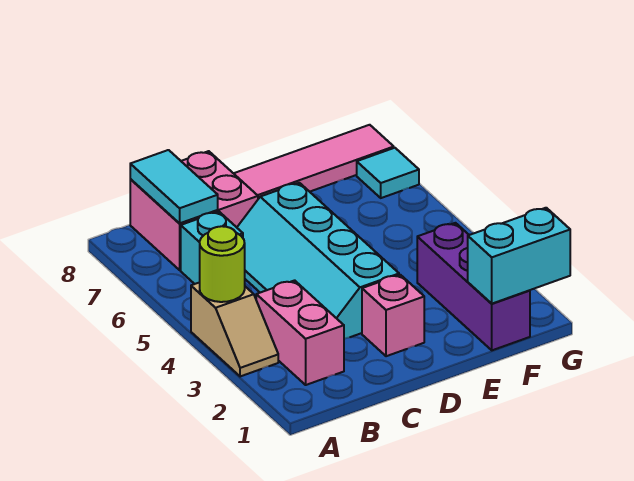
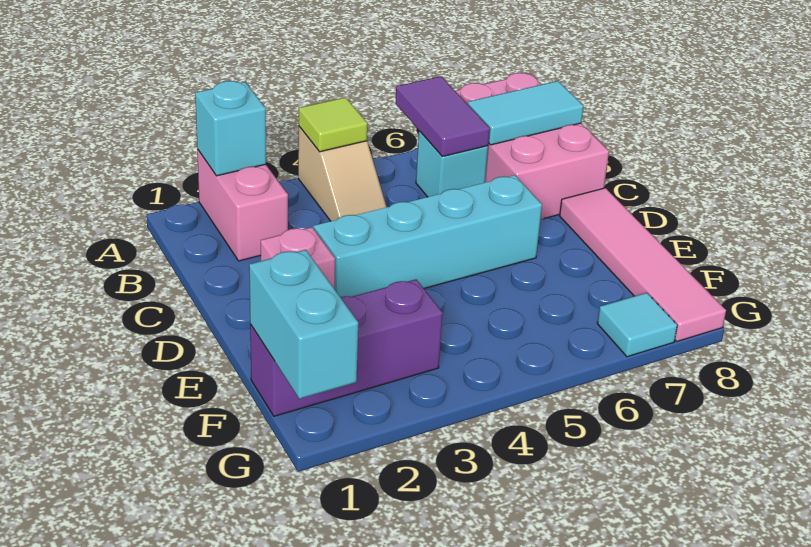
none -> cyan 1x1 brick [195,81,266,176]
tan 1x2 slope [191,282,278,377] -> tan 1x2 slope turned to [298,127,387,221]
lime 1x1 round brick [200,226,245,302] -> lime 1x1 tile [299,97,367,152]
none -> purple 1x2 tile [395,76,490,157]
pink 1x2 brick [256,280,344,385] -> pink 1x2 brick turned to [197,149,288,261]
pink 2x2 brick [130,151,258,270] -> pink 2x3 brick [456,73,609,219]

